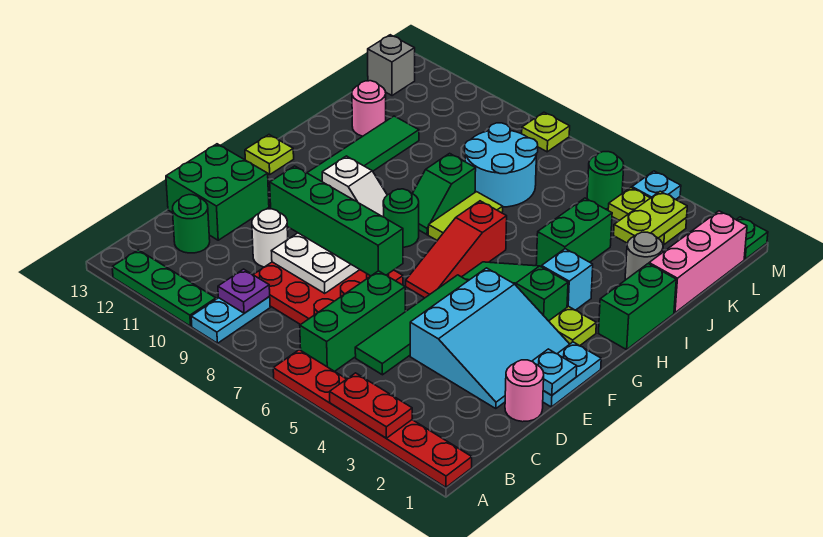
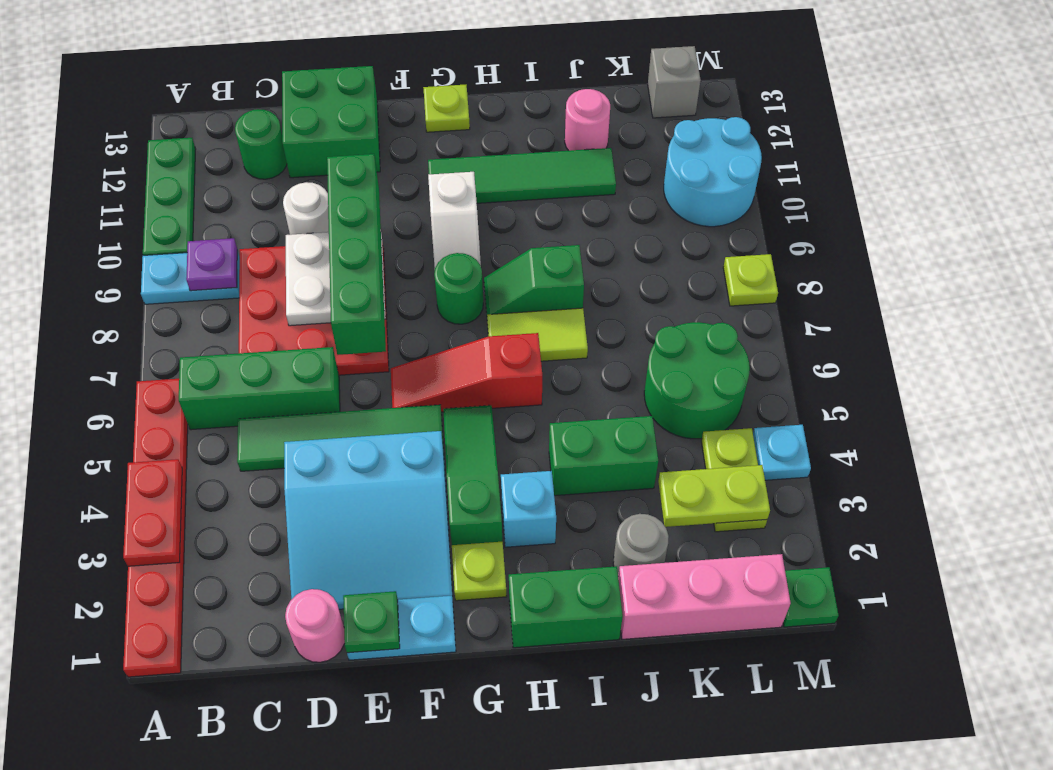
cyan 1x1 plate [532,349,577,395] -> green 1x1 plate [343,591,400,653]
cyan 2x2 round brick [465,123,538,207] -> cyan 2x2 round brick moved to [664,117,762,227]
green 1x1 round brick [587,152,624,209] -> green 2x2 round brick [644,322,750,439]

